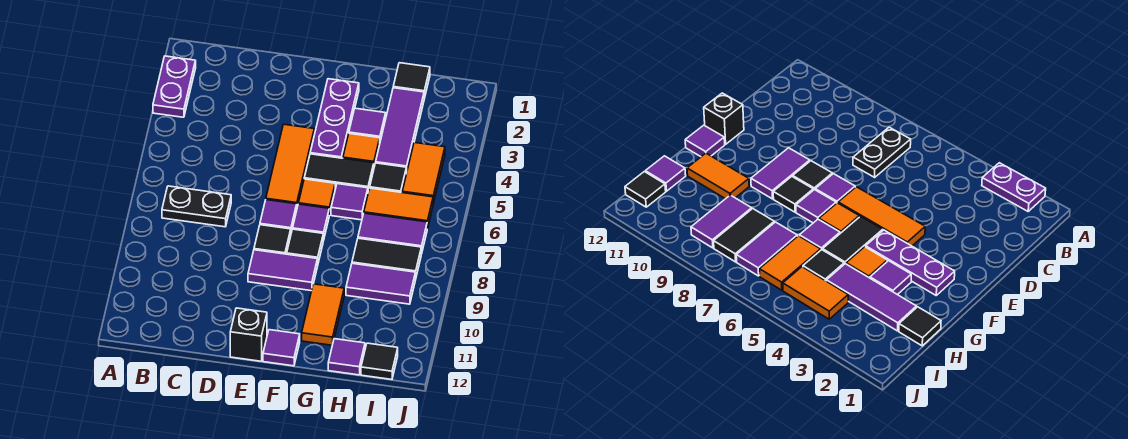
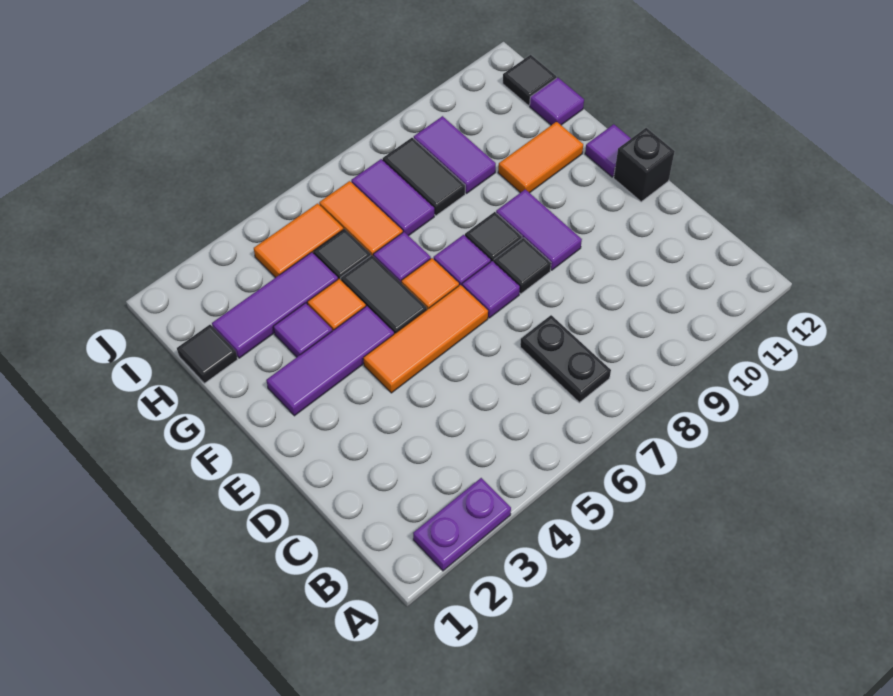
purple 1x3 plate [310,79,359,158] -> purple 1x3 tile [266,306,394,416]

